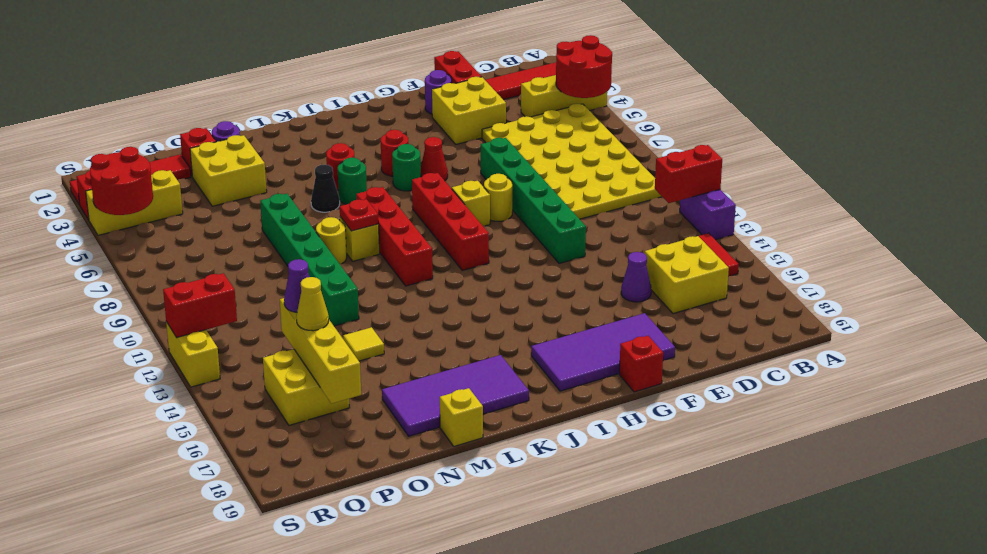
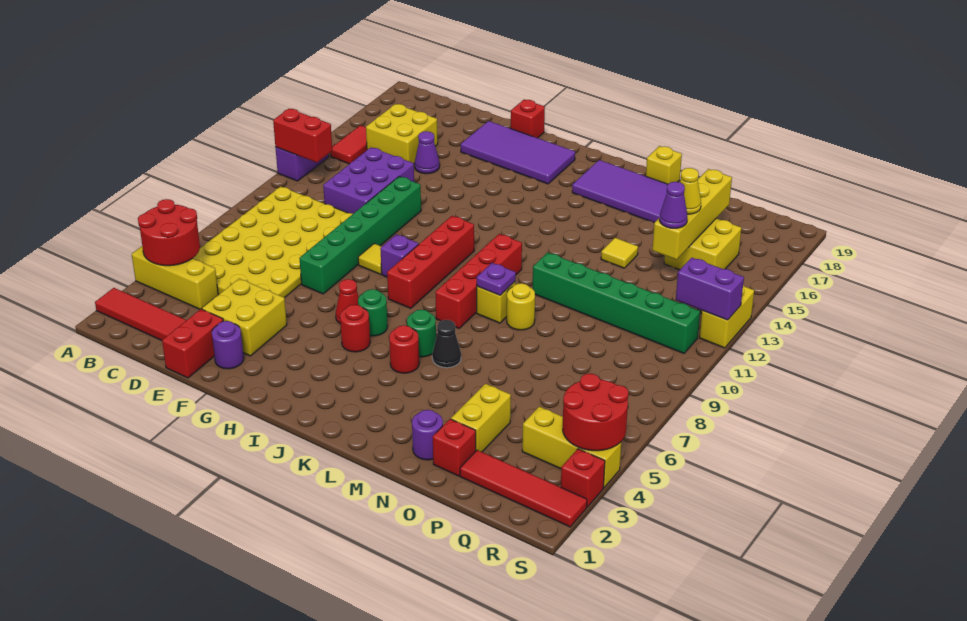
none -> purple 2x3 brick [323,147,414,214]
yellow 1x1 round brick [484,174,512,221] -> yellow 1x1 tile [358,244,382,274]
yellow 1x1 brick [452,181,490,226] -> purple 1x1 brick [380,234,419,277]
red 1x1 plate [340,199,378,231] -> purple 1x1 plate [477,263,516,295]
yellow 2x2 brick [190,135,267,206] -> yellow 1x2 brick [451,384,511,452]
green 1x6 brick [260,194,359,326] -> green 1x6 brick turned to [533,252,700,353]
red 1x2 brick [163,273,237,337] -> purple 1x2 brick [676,258,744,320]

